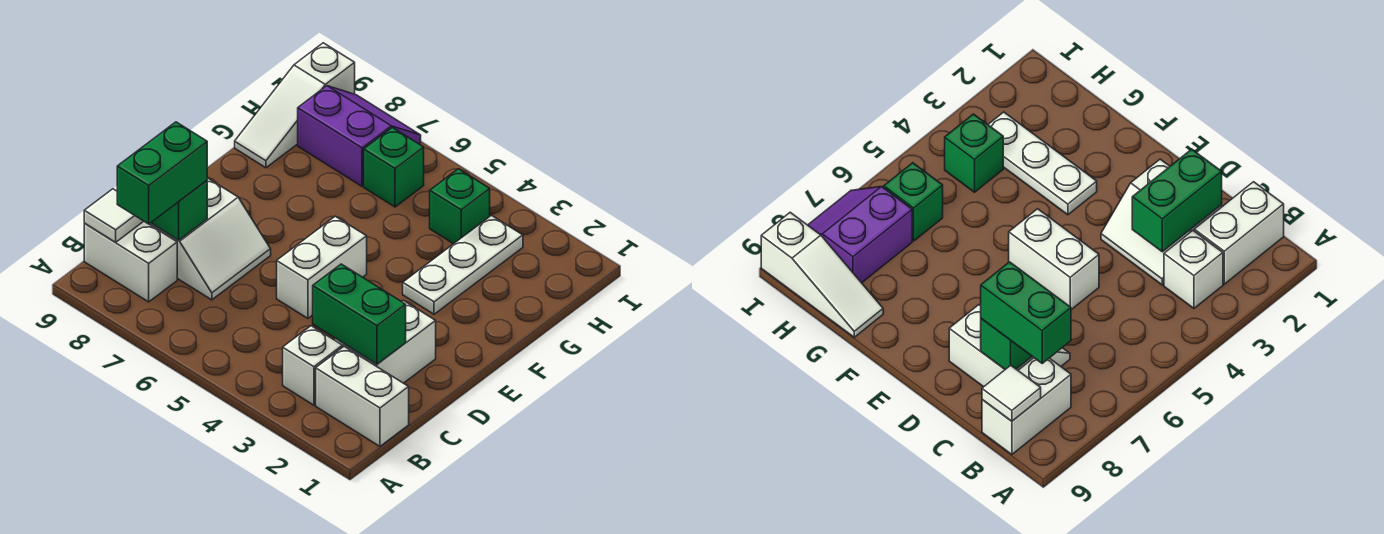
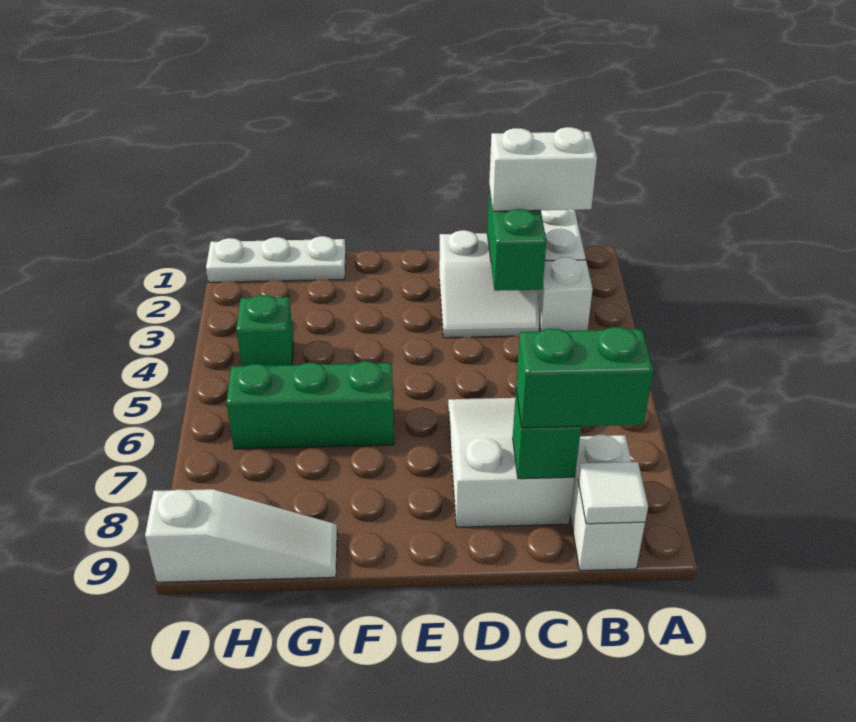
white 2x2 slope [149,178,271,300] -> white 2x3 slope [448,398,575,527]
white 1x2 brick [277,216,367,318] -> white 1x2 brick moved to [489,127,597,211]
white 1x3 plate [403,215,523,314] -> white 1x3 plate moved to [206,236,346,282]
green 1x1 brick [364,128,424,207] -> green 1x3 brick [226,361,394,449]
purple 2x2 slope [298,86,421,186] -> none

